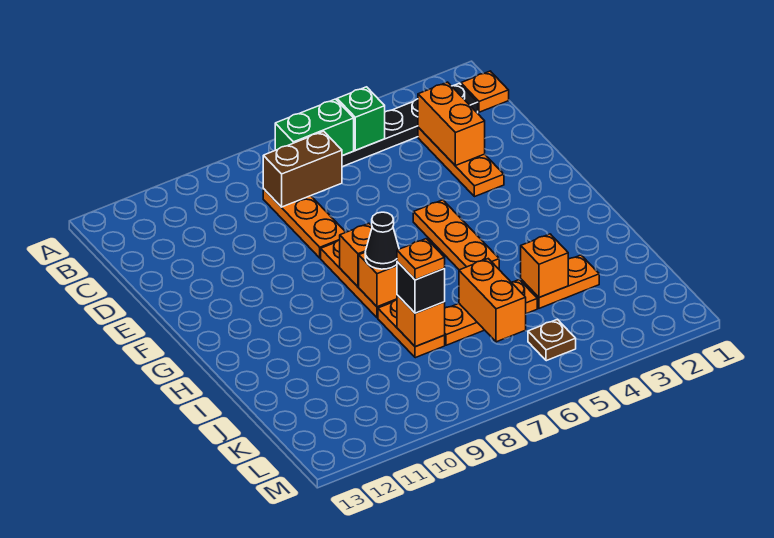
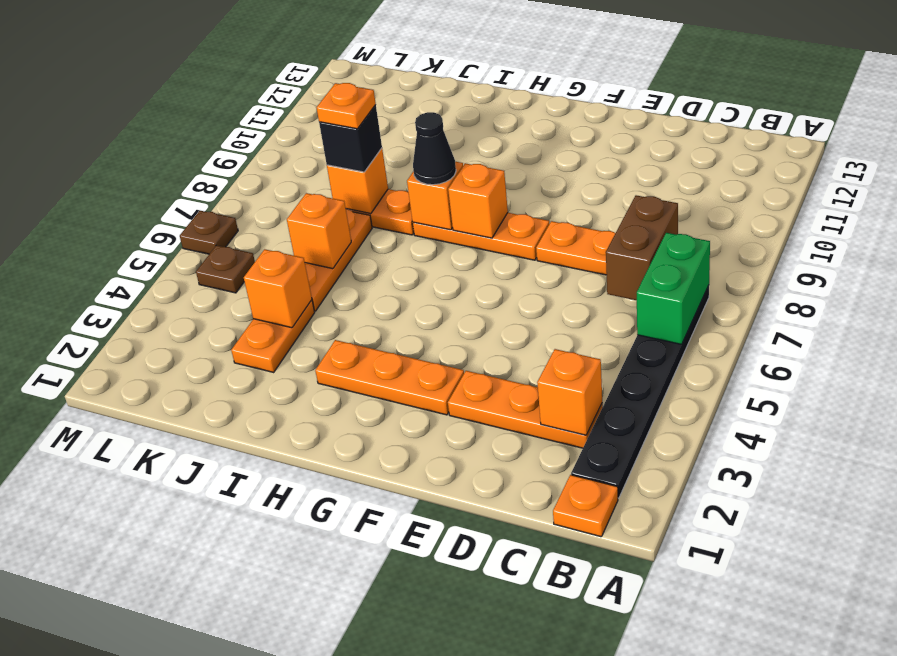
green 1x1 brick [337,87,385,150] -> none
orange 1x2 brick [418,82,485,166] -> orange 1x1 brick [537,349,602,435]
orange 1x3 plate [413,200,499,270] -> orange 1x3 plate moved to [315,340,464,415]
orange 1x2 brick [459,259,526,342] -> orange 1x1 brick [287,193,351,269]
none -> brown 1x1 plate [180,211,238,254]

